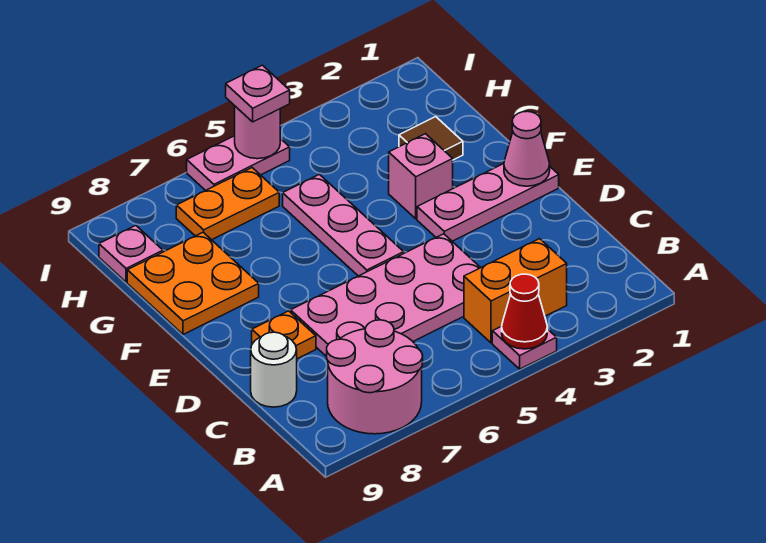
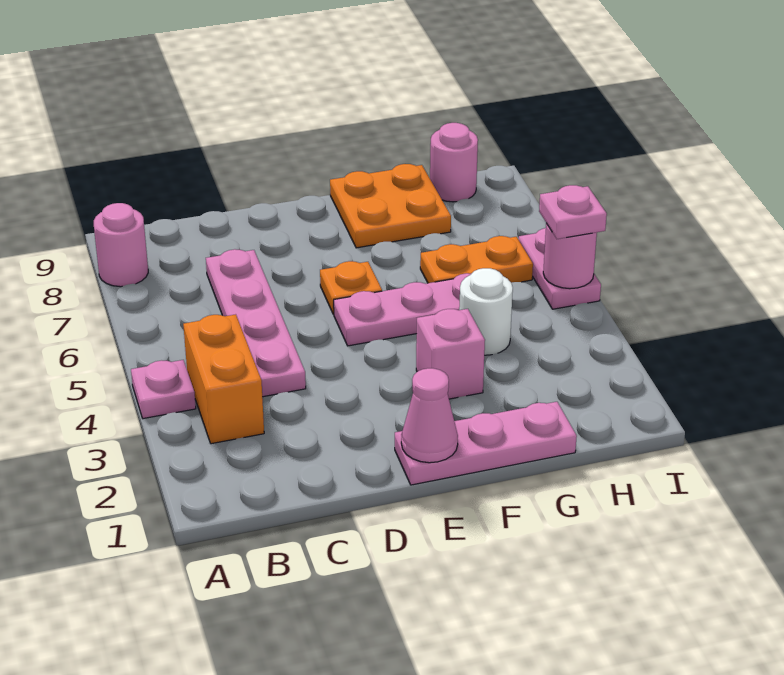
red 1x1 cone [502,274,547,349] -> none
pink 2x2 round brick [327,320,423,434] -> pink 1x1 round brick [94,203,148,287]
pink 2x4 plate [291,234,481,357] -> pink 1x4 plate [206,249,306,397]
white 1x1 round brick [251,332,297,407] -> white 1x1 round brick moved to [459,268,513,355]
orange 1x1 plate [252,311,316,359] -> orange 1x1 plate moved to [320,261,382,315]
pink 1x3 plate [417,164,559,241] -> pink 1x3 plate turned to [395,402,577,485]
brown 1x1 tile [399,117,463,160] -> none
orange 1x2 plate [176,168,279,240] -> orange 1x2 plate turned to [420,236,533,283]
pink 1x1 plate [99,225,163,282] -> pink 1x1 round brick [430,123,478,202]

